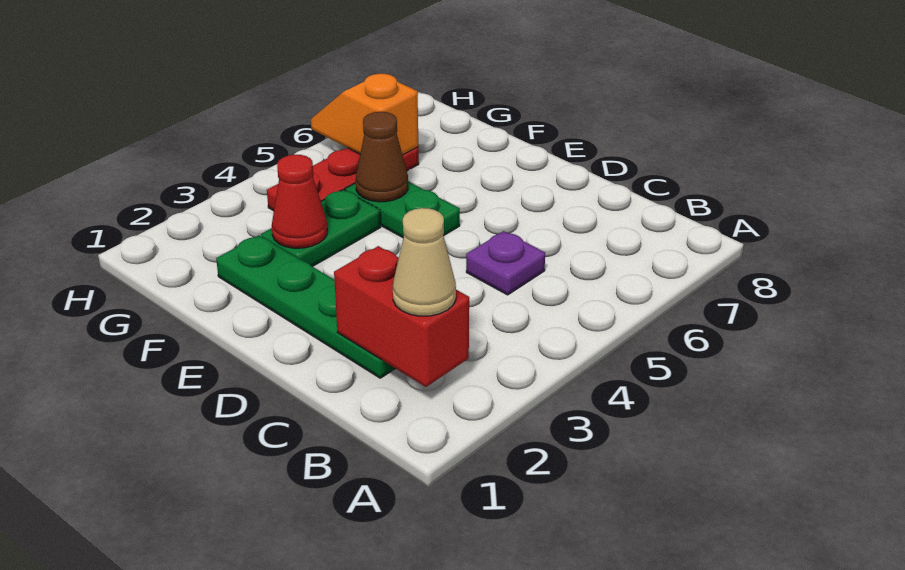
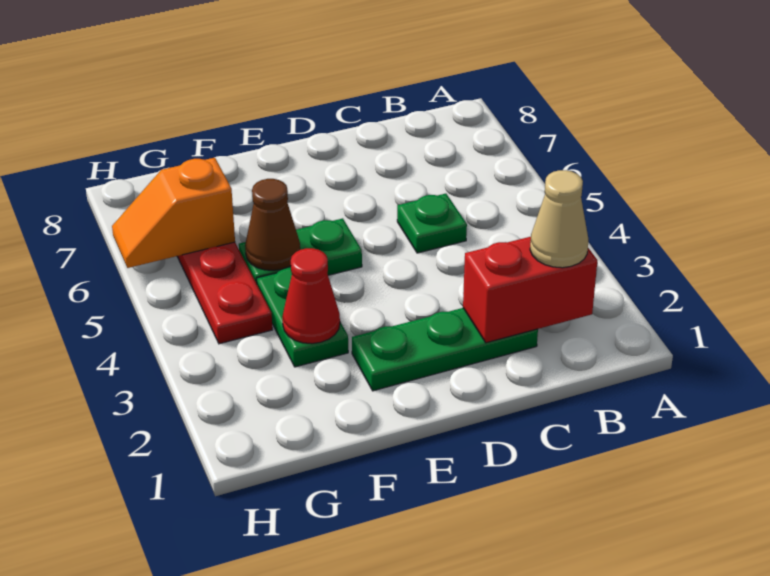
green 1x4 plate [216,235,395,378] -> green 1x3 plate [352,308,538,391]
purple 1x1 plate [466,231,545,295] -> green 1x1 plate [397,194,467,253]

